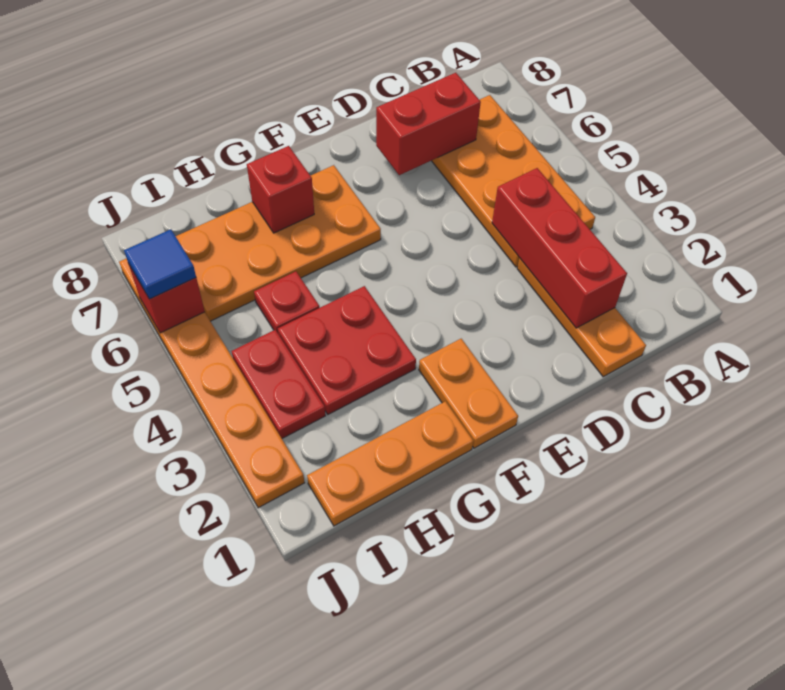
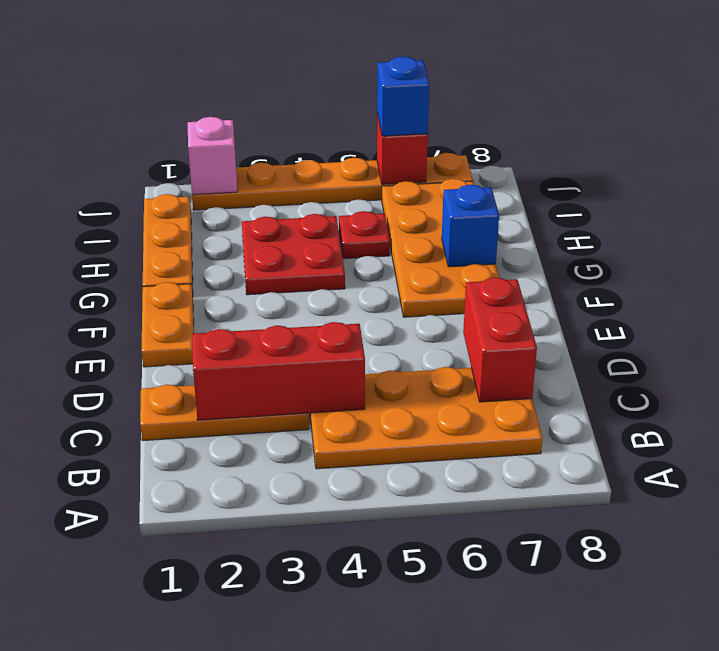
orange 1x2 plate [419,339,518,448] -> orange 1x2 plate turned to [142,282,194,367]
red 1x1 brick [247,146,314,233] -> blue 1x1 brick [442,185,499,267]
red 1x2 plate [232,330,325,438] -> none
none -> pink 1x1 brick [188,117,237,195]
blue 1x1 tile [124,229,196,299] -> blue 1x1 brick [377,57,429,136]

